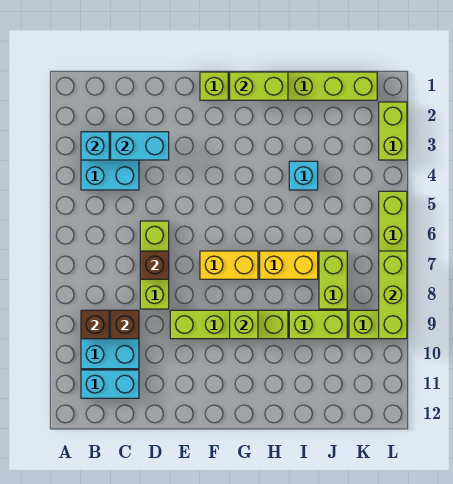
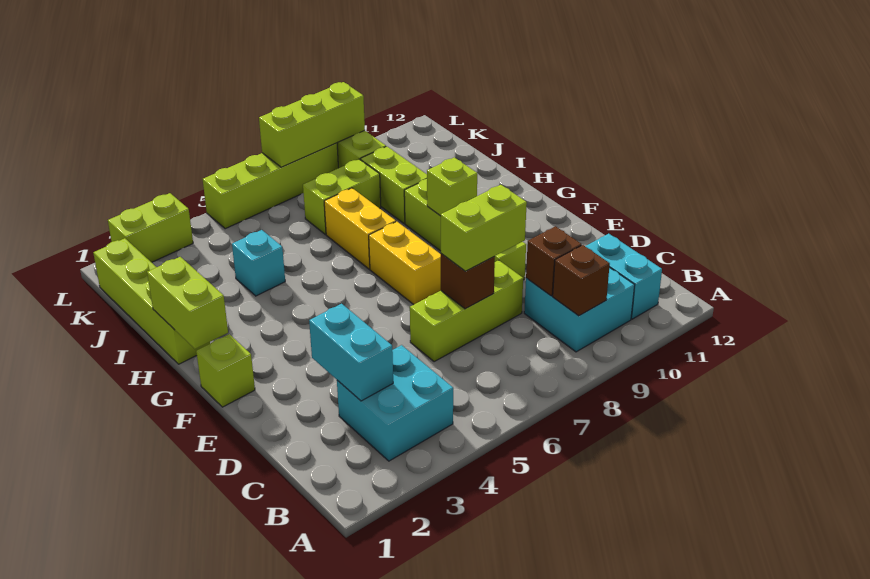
cyan 1x1 brick [81,132,109,160] -> none
none -> lime 1x2 brick [441,185,527,271]

